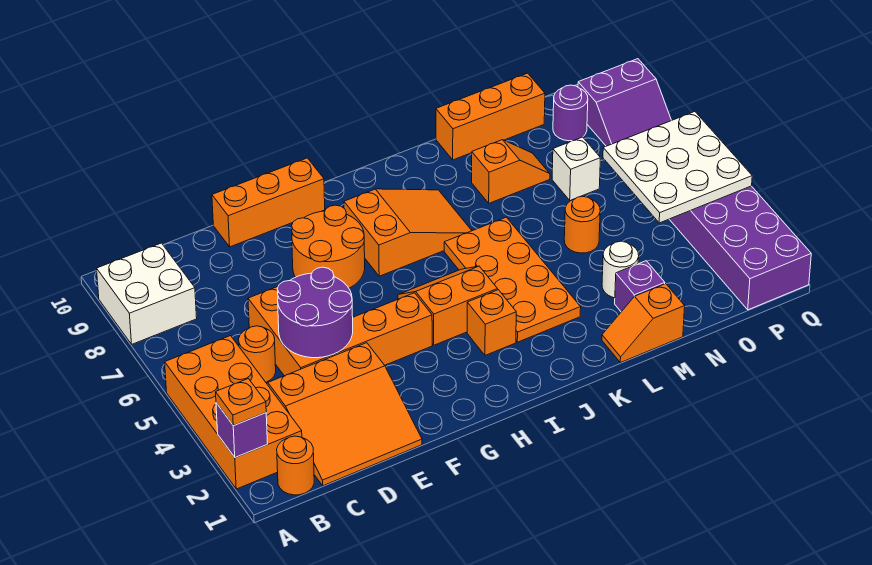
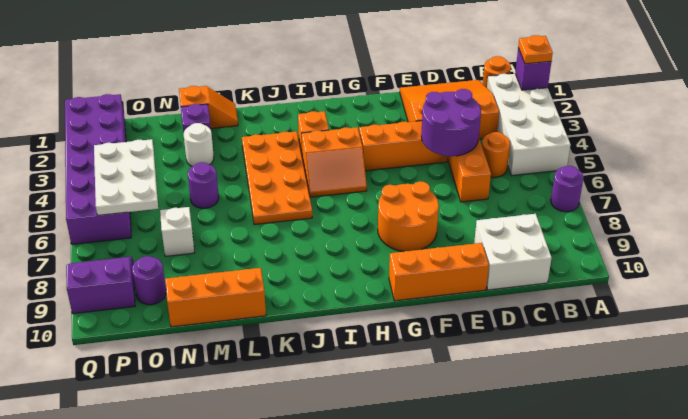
orange 2x4 brick [165,336,302,489] -> white 2x4 brick [487,74,571,175]
none -> purple 1x1 round brick [551,166,583,212]
white 2x2 brick [97,243,197,344] -> white 2x2 brick moved to [474,214,551,290]
orange 2x3 slope [344,189,472,276] -> none
orange 1x2 slope [472,140,550,203] -> none
orange 1x1 round brick [564,196,600,253] -> purple 1x1 round brick [188,162,219,208]
white 3x3 plate [603,112,752,223] -> white 2x3 plate [94,139,158,215]

